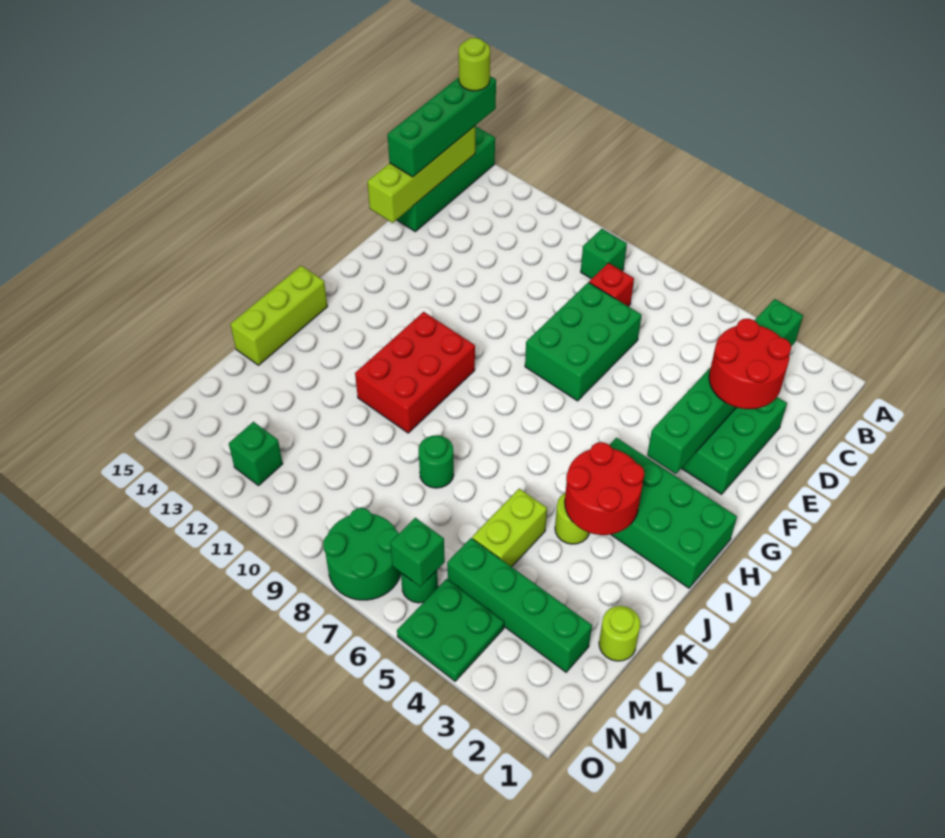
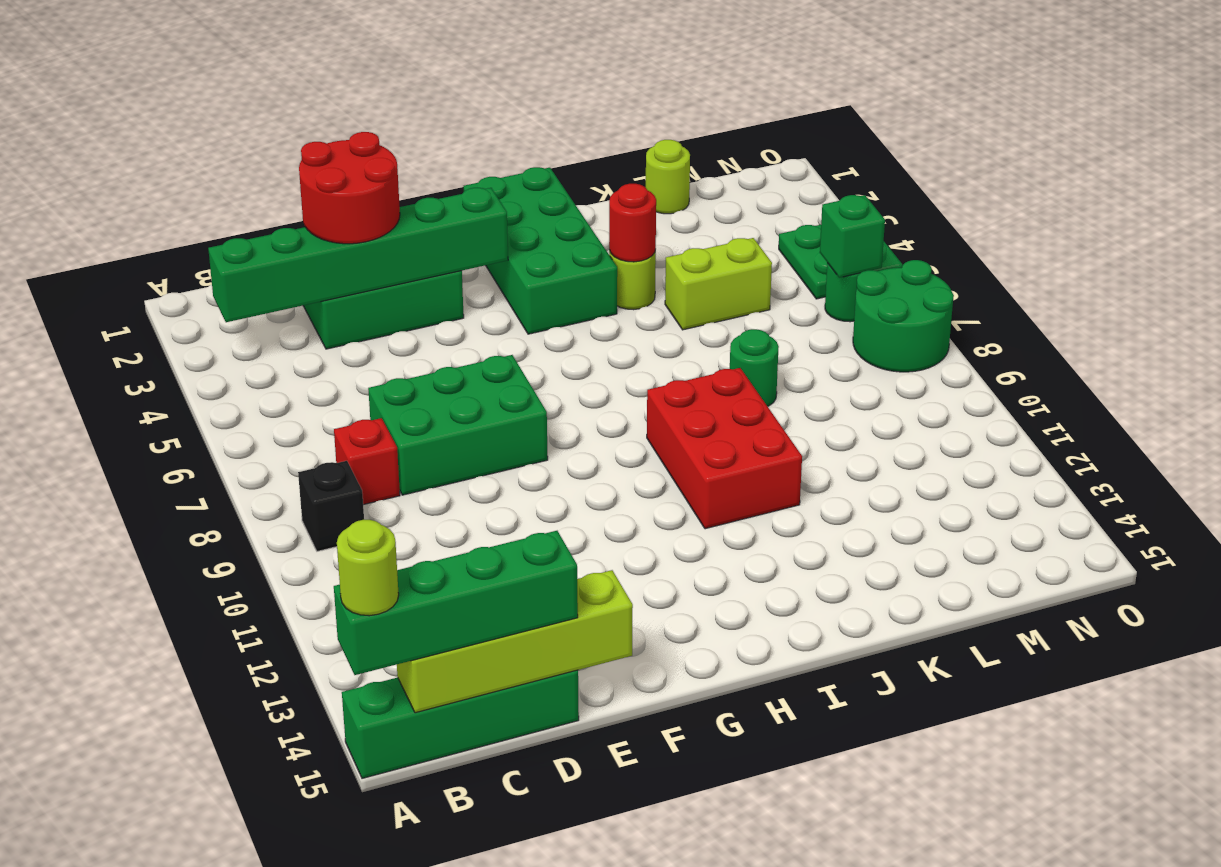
green 1x1 brick [581,229,627,279] -> black 1x1 brick [298,461,364,551]
red 2x3 brick [355,312,475,433] -> red 2x3 brick turned to [647,368,802,529]
red 2x2 round brick [565,442,644,535] -> red 1x1 round brick [609,184,656,262]
lime 1x3 brick [230,266,327,365] -> none
green 1x4 brick [447,538,592,672] -> none
green 1x1 brick [229,422,283,486] -> none

